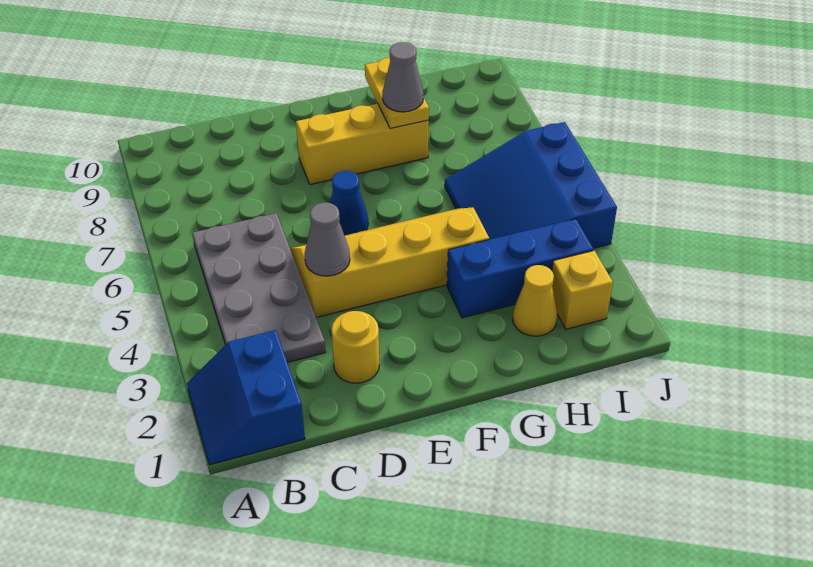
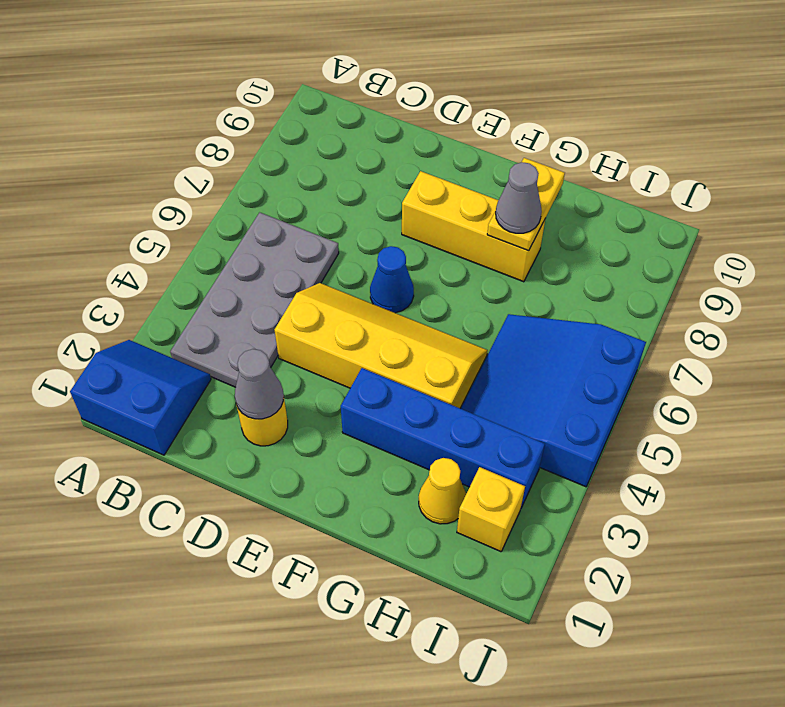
blue 2x2 slope [187,330,305,465] -> blue 2x2 slope turned to [70,340,211,455]
grey 1x1 cone [305,203,350,276] -> grey 1x1 cone moved to [235,349,284,419]
blue 1x3 brick [447,219,594,318] -> blue 1x4 brick [341,368,545,508]

